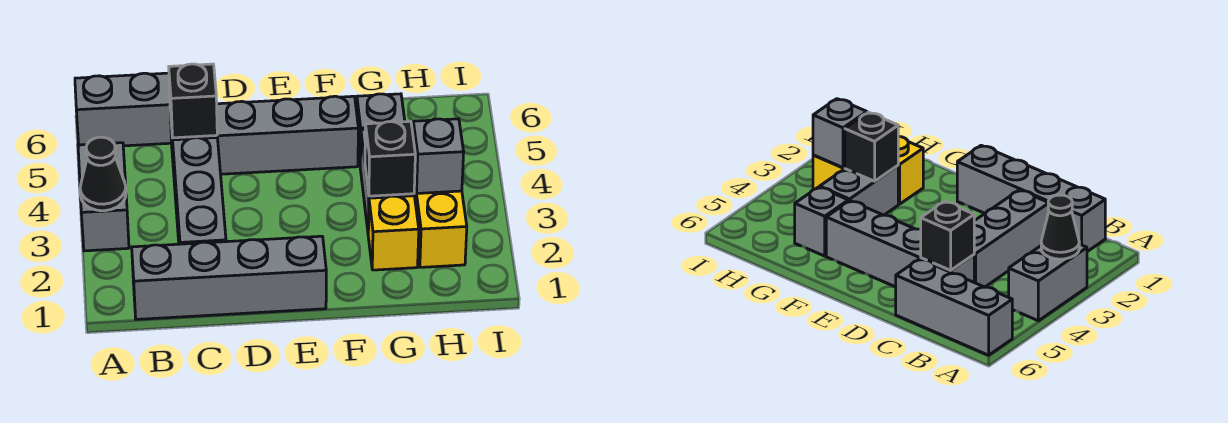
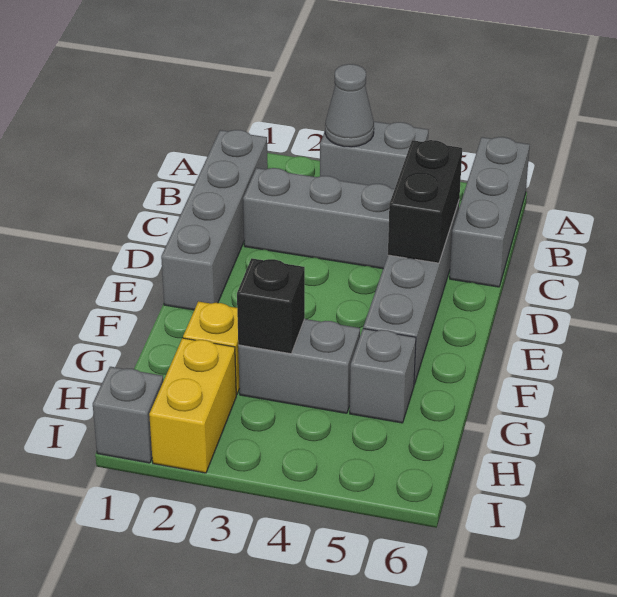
black 1x1 cone [80,137,126,211] -> grey 1x1 cone [325,64,374,147]
black 1x1 brick [169,64,217,138] -> black 1x2 brick [388,140,462,263]
yellow 1x2 brick [414,185,467,267] -> yellow 1x2 brick turned to [149,338,236,473]
grey 1x1 brick [413,119,464,193] -> grey 1x1 brick moved to [93,367,163,463]

